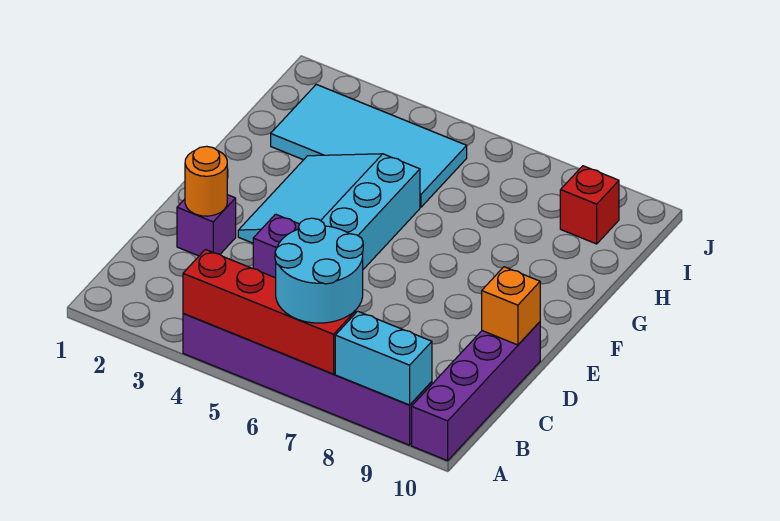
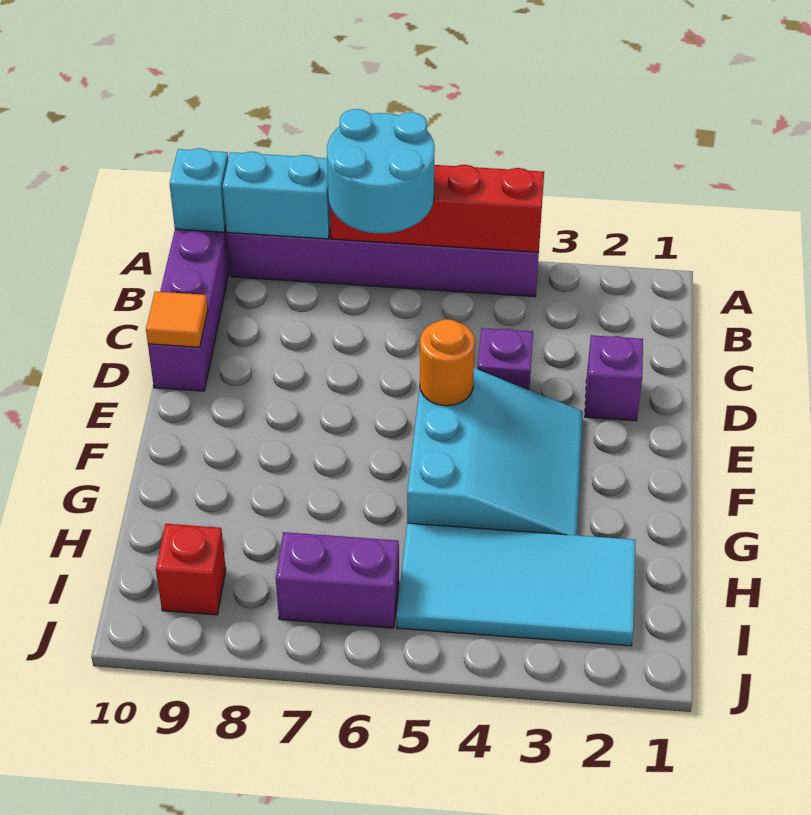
none -> cyan 1x1 brick [170,148,228,232]
orange 1x1 round brick [185,146,227,216] -> orange 1x1 round brick moved to [420,319,475,406]
orange 1x1 brick [482,267,540,345] -> orange 1x1 tile [146,291,208,347]
none -> purple 1x2 brick [276,532,399,628]

